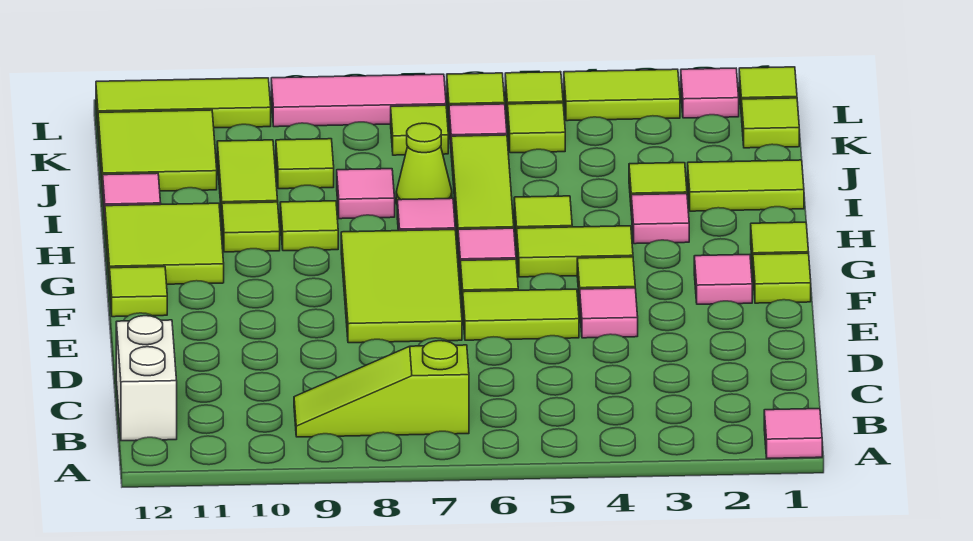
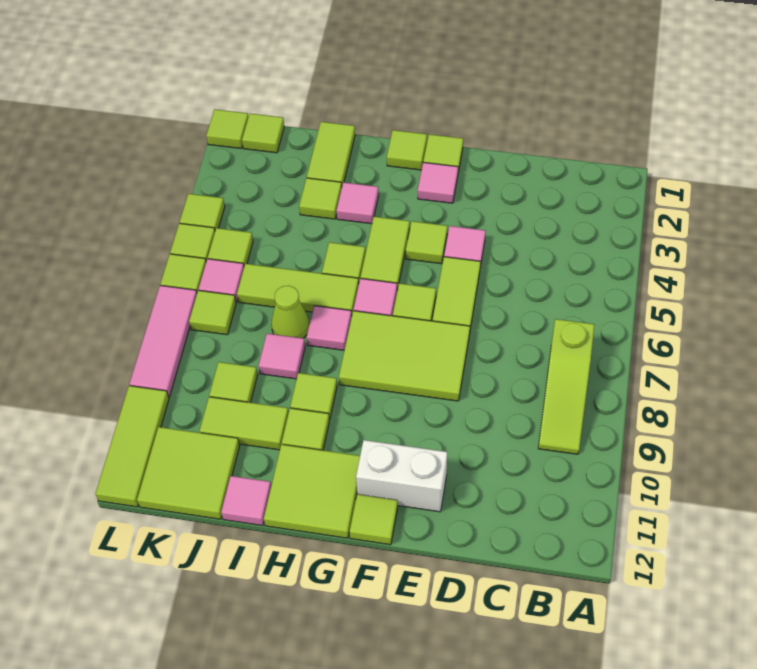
pink 1x1 tile [764,409,822,458] -> none
white 1x2 brick [116,316,177,441] -> white 1x2 brick moved to [356,440,447,512]
pink 1x1 tile [681,68,739,118] -> none
lime 1x2 tile [564,69,680,121] -> lime 1x1 tile [180,194,225,230]

